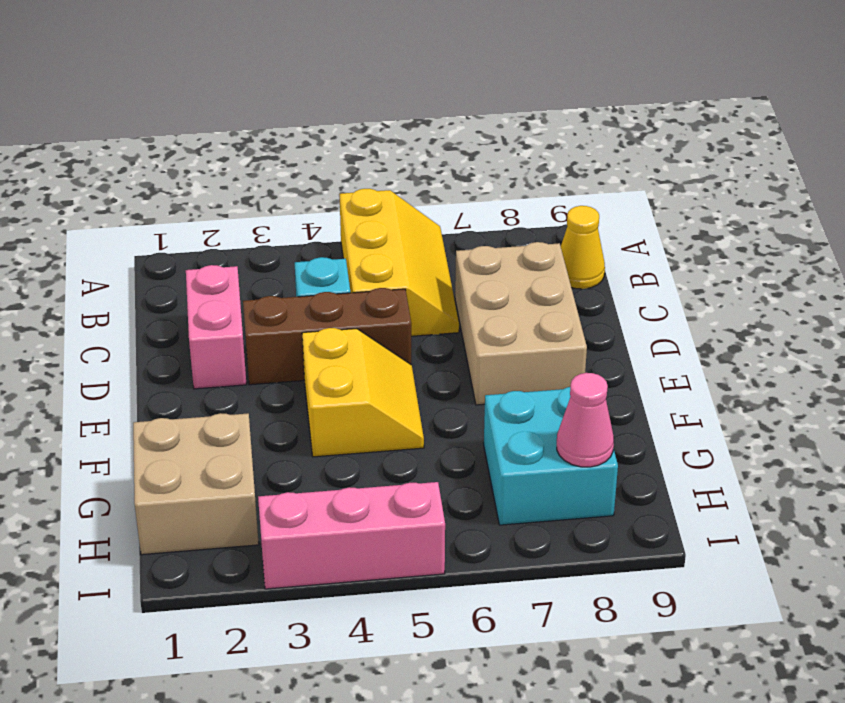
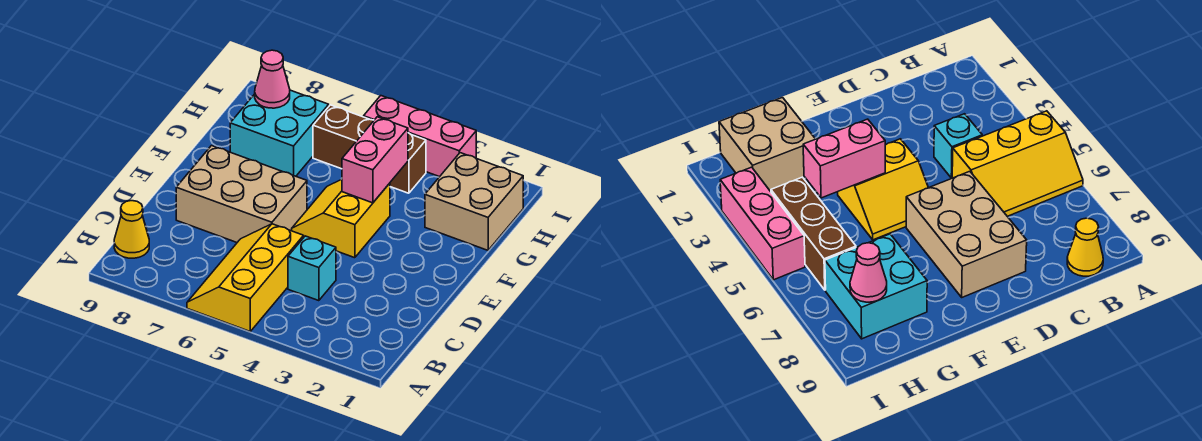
pink 1x2 brick [186,265,246,389] -> pink 1x2 brick moved to [342,117,408,203]
tan 2x3 brick [455,242,587,405] -> tan 2x3 brick turned to [176,146,307,242]
brown 1x3 brick [243,288,411,385] -> brown 1x3 brick moved to [313,105,426,193]

